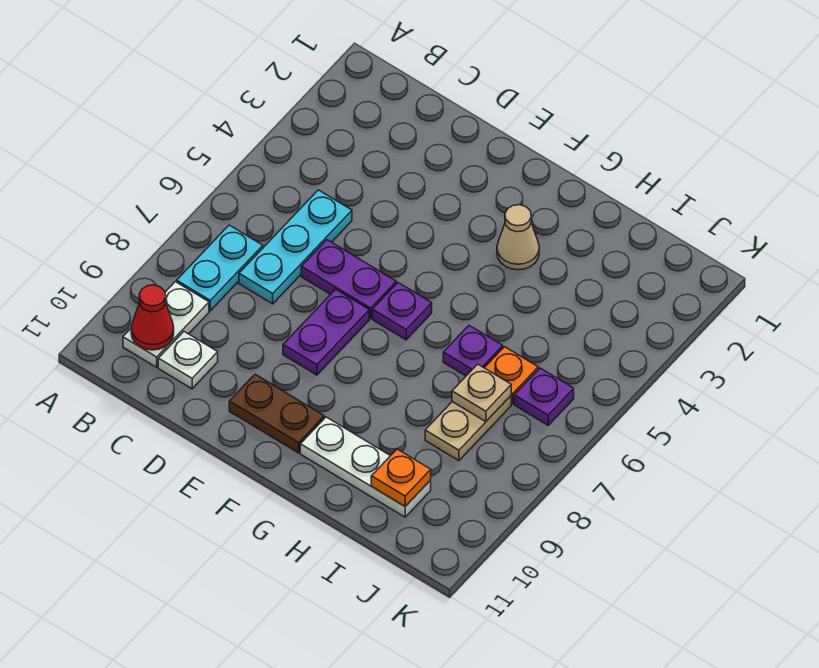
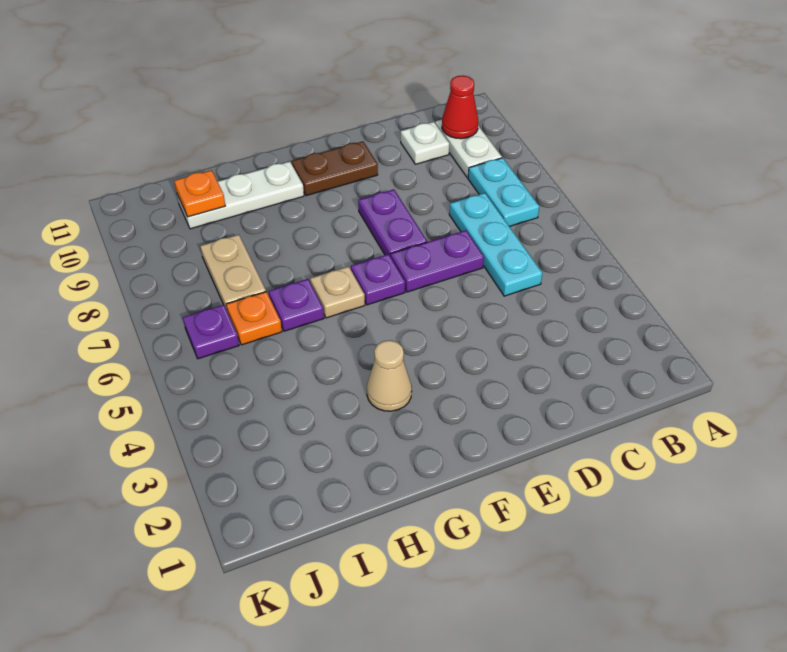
tan 1x1 plate [452,364,511,422] -> tan 1x1 plate moved to [310,266,365,318]

